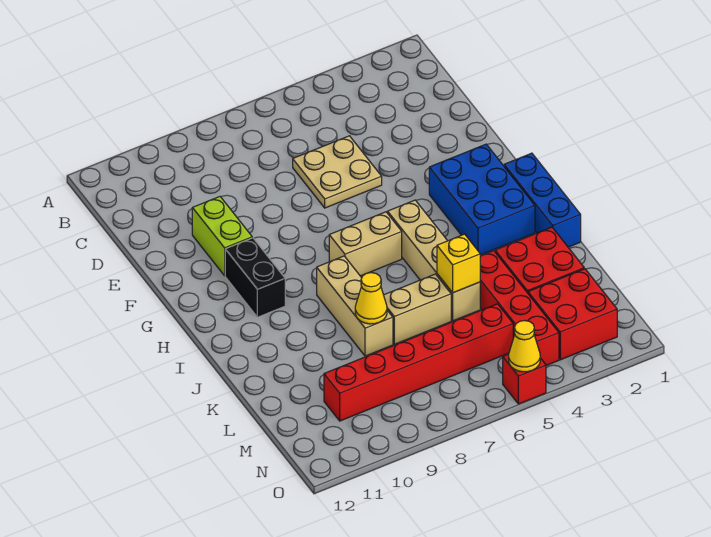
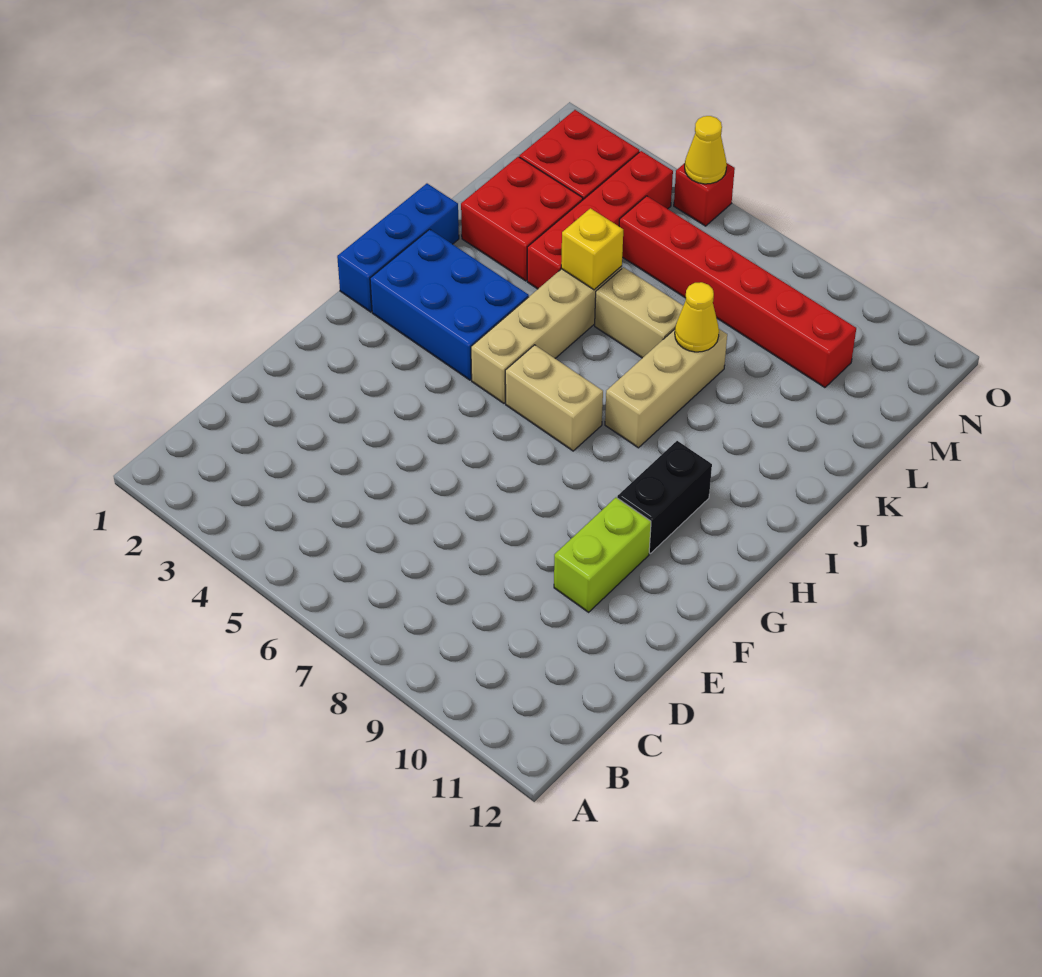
tan 2x2 plate [293,136,382,208] -> none
blue 2x3 brick [429,144,535,255] -> blue 2x3 brick turned to [370,229,529,380]

